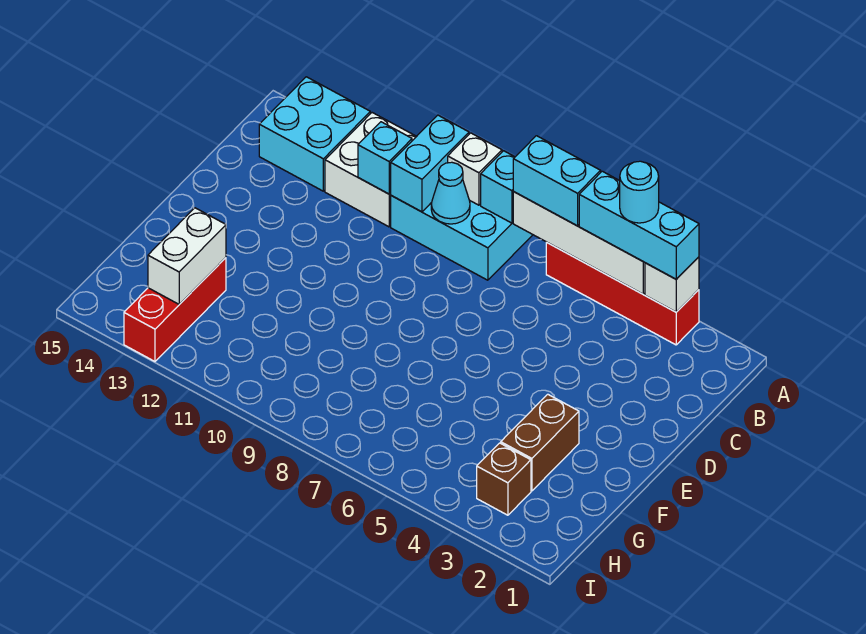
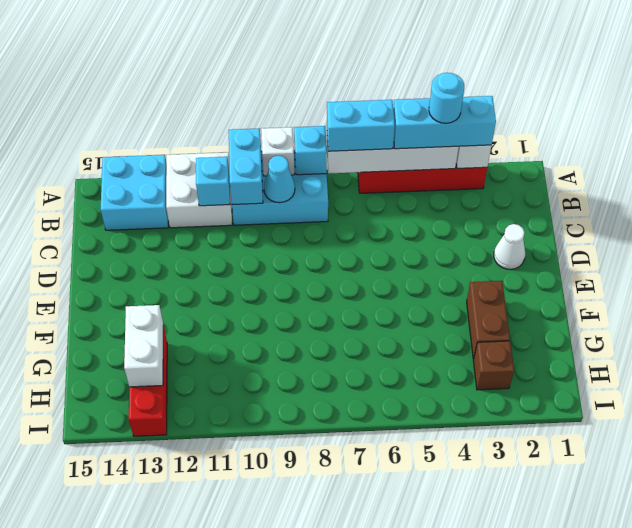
none -> white 1x1 cone [494,224,525,269]

